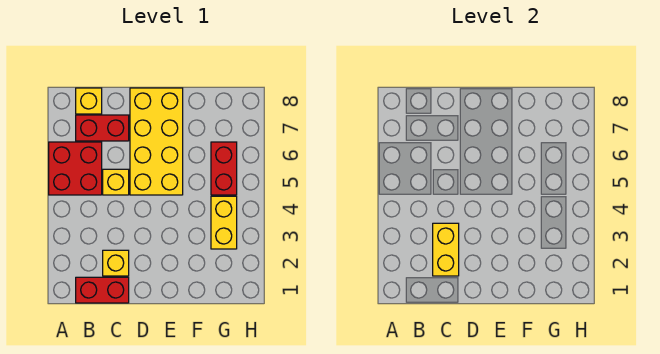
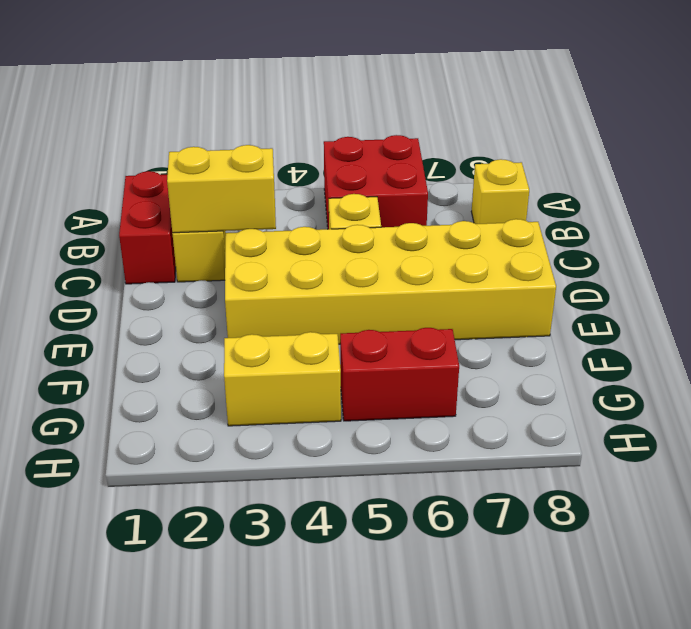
red 1x2 brick [76,115,129,141] -> none
yellow 2x4 brick [130,88,183,195] -> yellow 2x6 brick [225,219,556,344]

